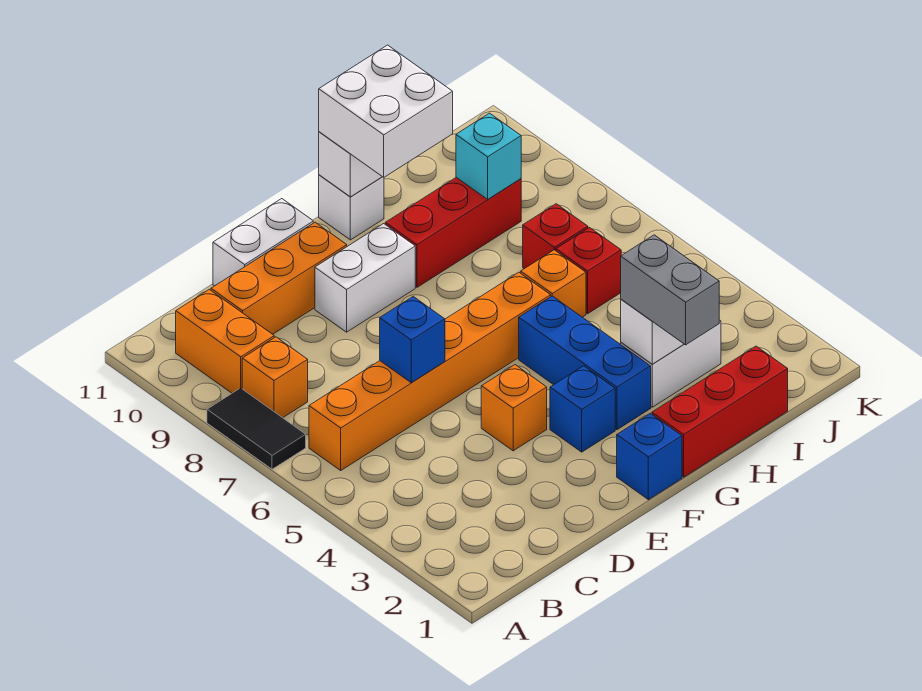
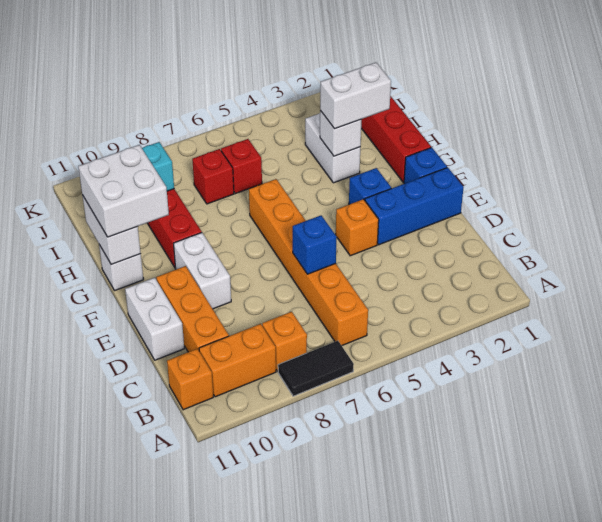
blue 1x3 brick [519,296,651,430] -> blue 1x3 brick moved to [365,168,464,245]
grey 1x2 brick [621,235,719,345] -> white 1x2 brick [320,63,391,129]
orange 1x1 brick [521,250,586,317] -> orange 1x1 brick moved to [167,349,213,410]

